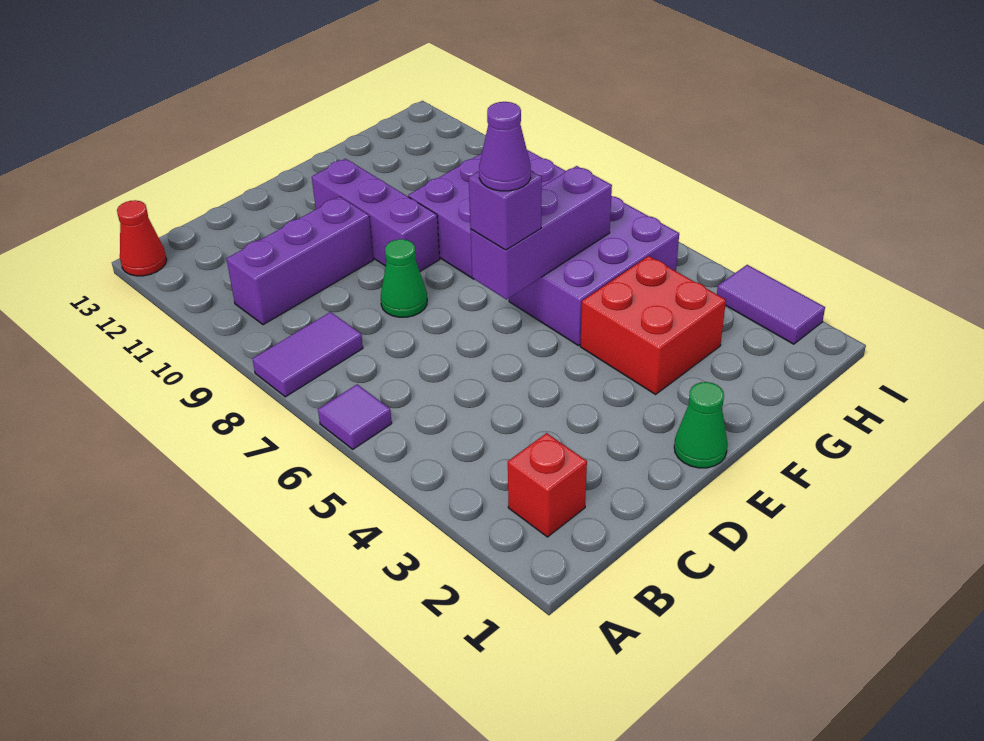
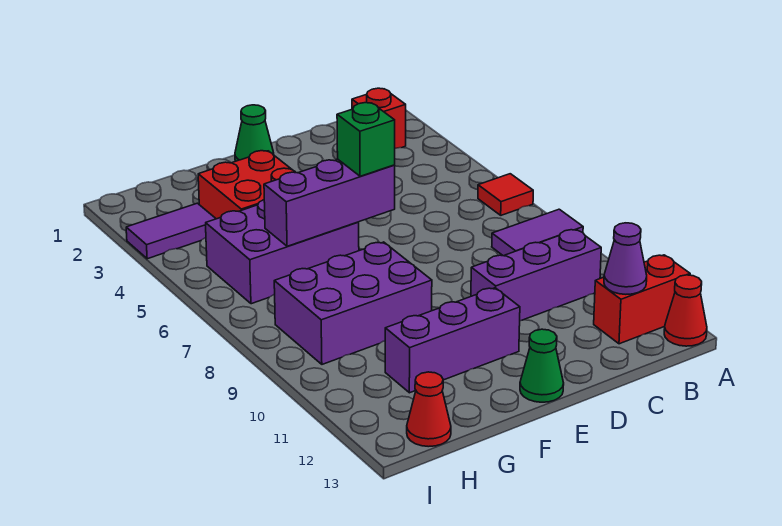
purple 1x1 tile [318,384,392,449] -> red 1x1 tile [478,174,533,215]
none -> red 1x2 brick [594,255,690,344]
green 1x1 cone [381,239,427,317] -> green 1x1 cone moved to [520,329,564,402]
purple 1x1 brick [469,171,542,250] -> green 1x1 brick [337,103,395,176]
purple 1x1 cone [479,102,531,191] -> purple 1x1 cone moved to [604,223,647,294]
purple 1x3 brick [312,159,440,271] -> purple 1x3 brick turned to [385,288,520,393]
none -> red 1x1 cone [407,372,451,447]
purple 1x2 tile [717,265,825,344] -> purple 1x2 tile turned to [126,203,216,259]

